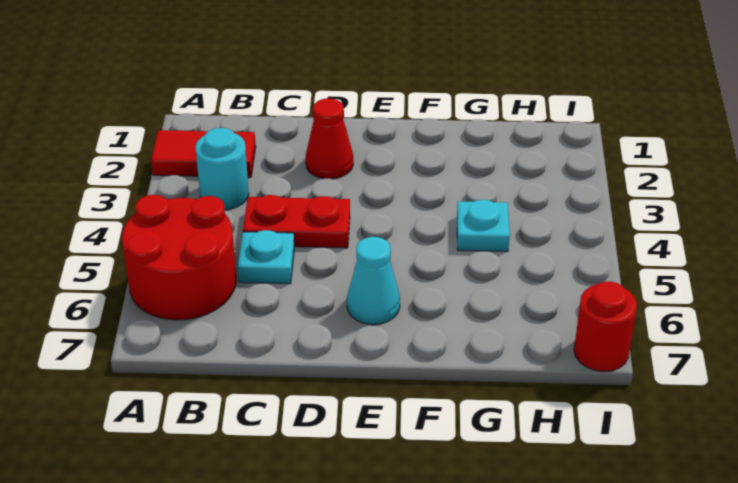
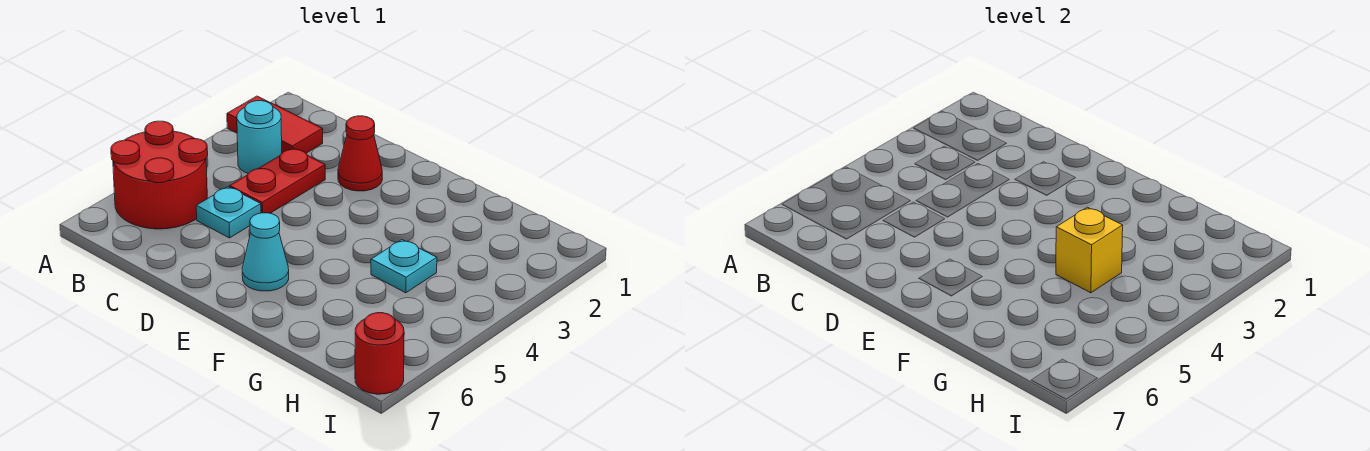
red 1x2 plate [243,195,350,248] -> red 1x2 plate turned to [230,148,325,213]
none -> yellow 1x1 brick [1056,207,1123,293]

